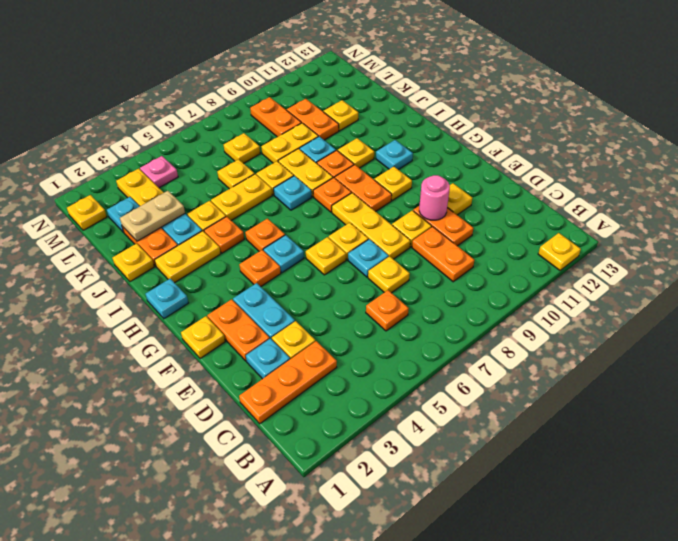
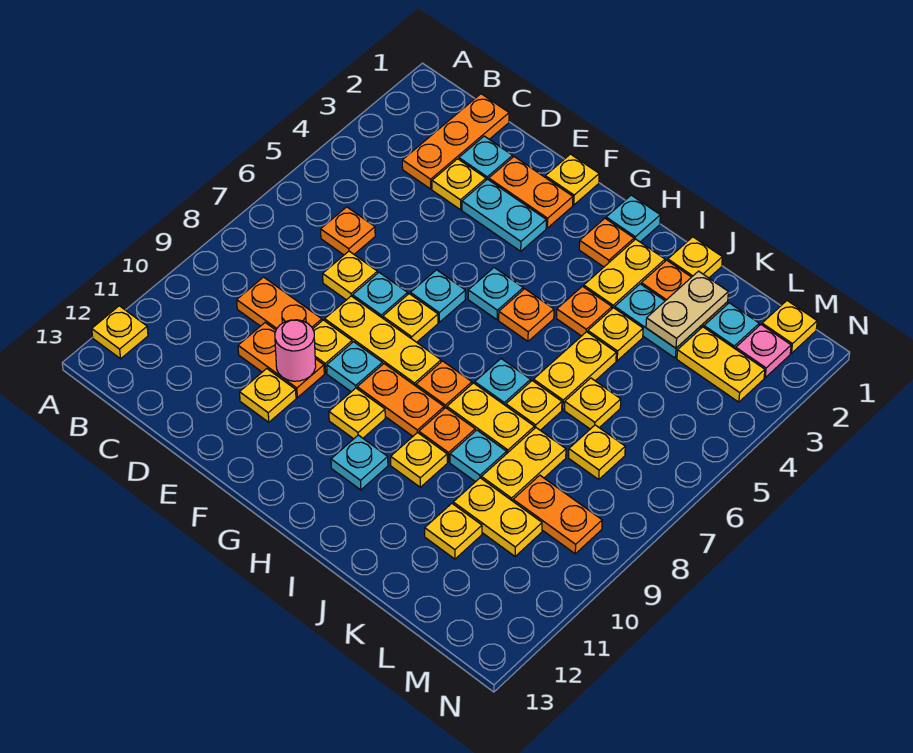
yellow 1x1 plate [306,237,346,275] -> cyan 1x1 plate [410,270,465,322]
none -> cyan 1x1 plate [327,342,383,392]
orange 1x1 plate [239,250,281,287] -> orange 1x1 plate moved to [579,218,634,267]
orange 1x2 plate [287,99,339,140] -> yellow 1x2 plate [453,478,542,556]
pink 1x1 plate [140,156,178,188] -> pink 1x1 plate moved to [736,325,791,377]

